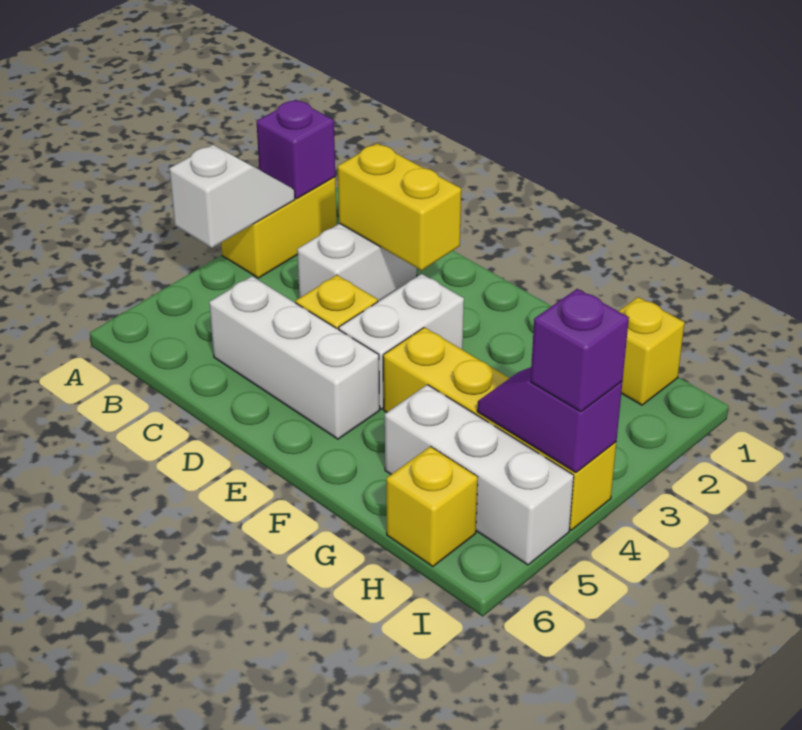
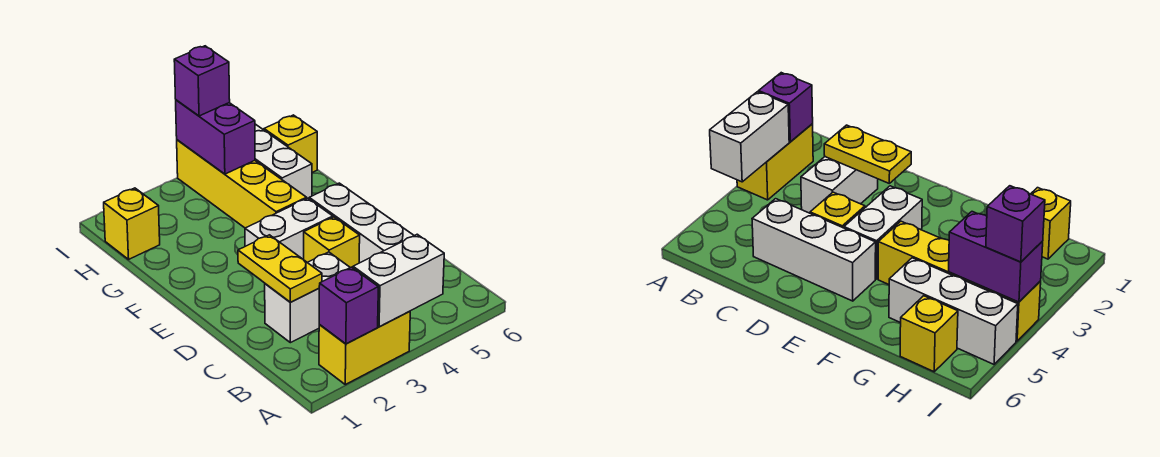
white 1x2 slope [169,145,295,248] -> white 1x2 brick [353,234,444,327]
yellow 1x2 brick [338,143,461,270] -> yellow 1x2 plate [238,235,322,302]
purple 1x2 slope [477,367,622,473] -> purple 1x2 brick [176,100,255,174]

